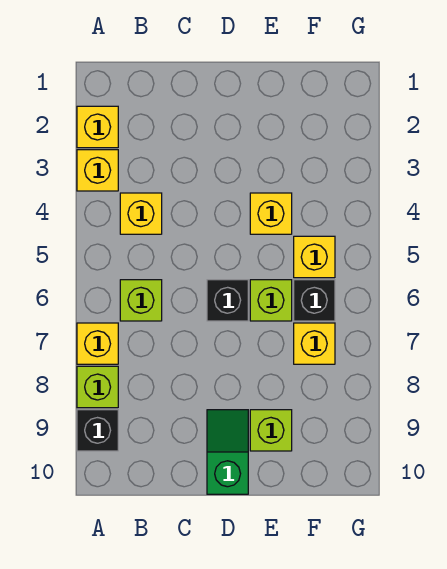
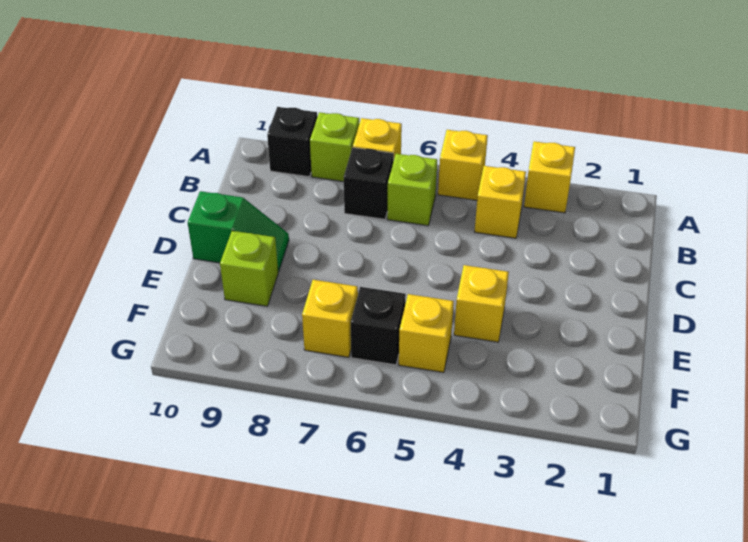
yellow 1x1 brick [77,106,118,148] -> yellow 1x1 brick moved to [438,130,488,200]
black 1x1 brick [207,280,248,321] -> black 1x1 brick moved to [344,148,394,219]
lime 1x1 brick [250,280,292,321] -> none

